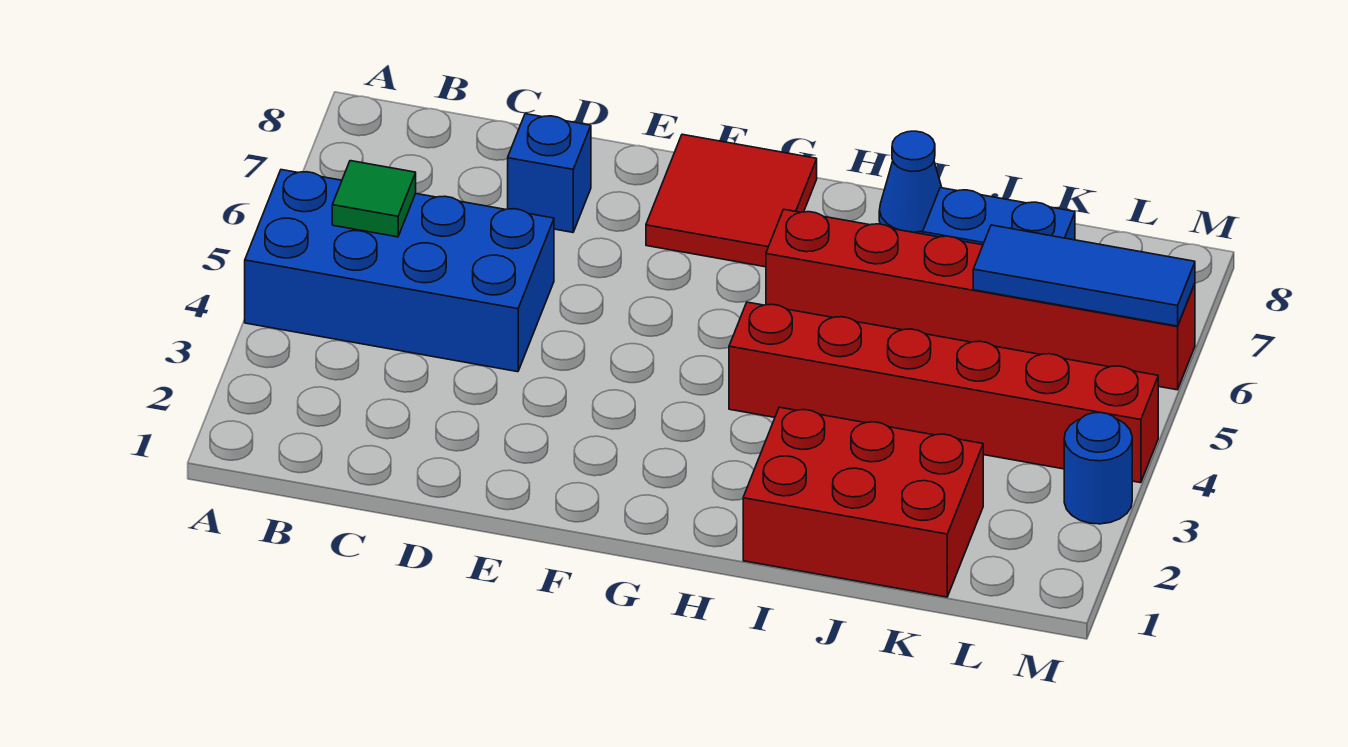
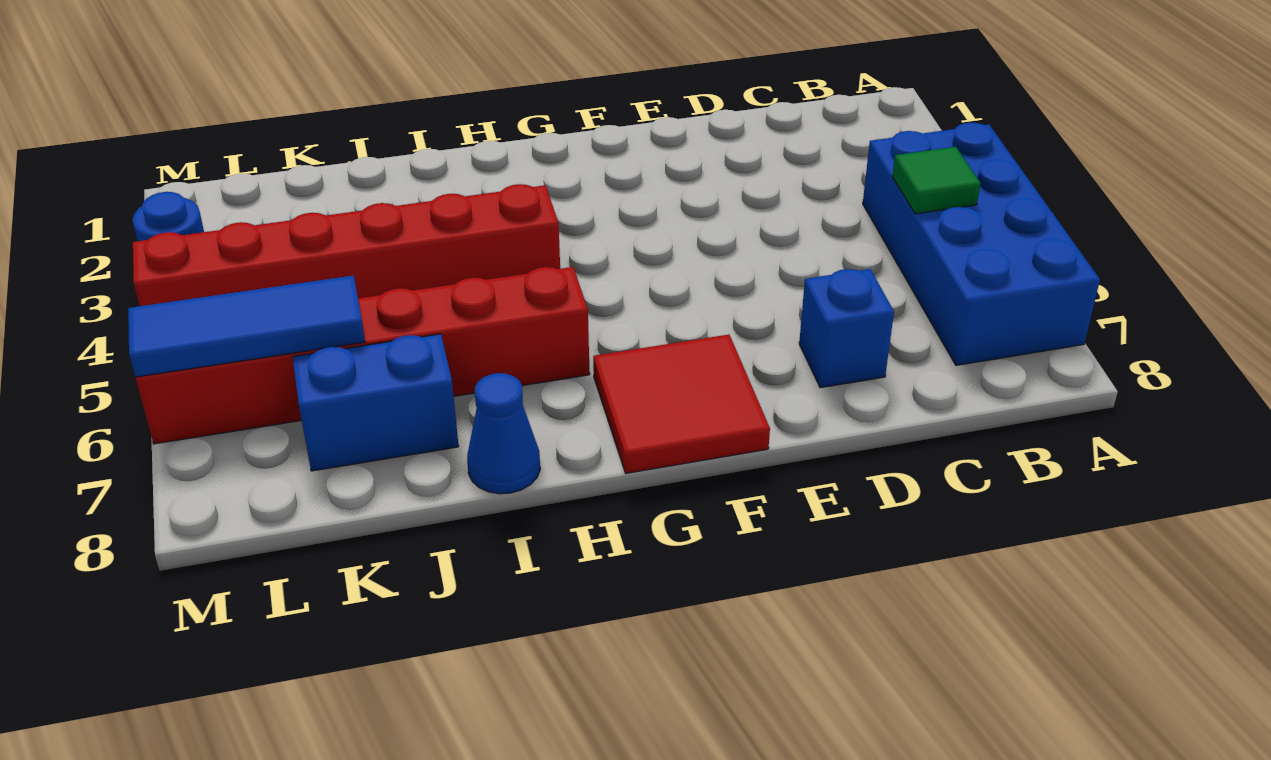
blue 2x4 brick [245,170,554,372] -> blue 2x4 brick turned to [863,123,1100,365]
red 2x3 brick [743,407,983,597] -> none

